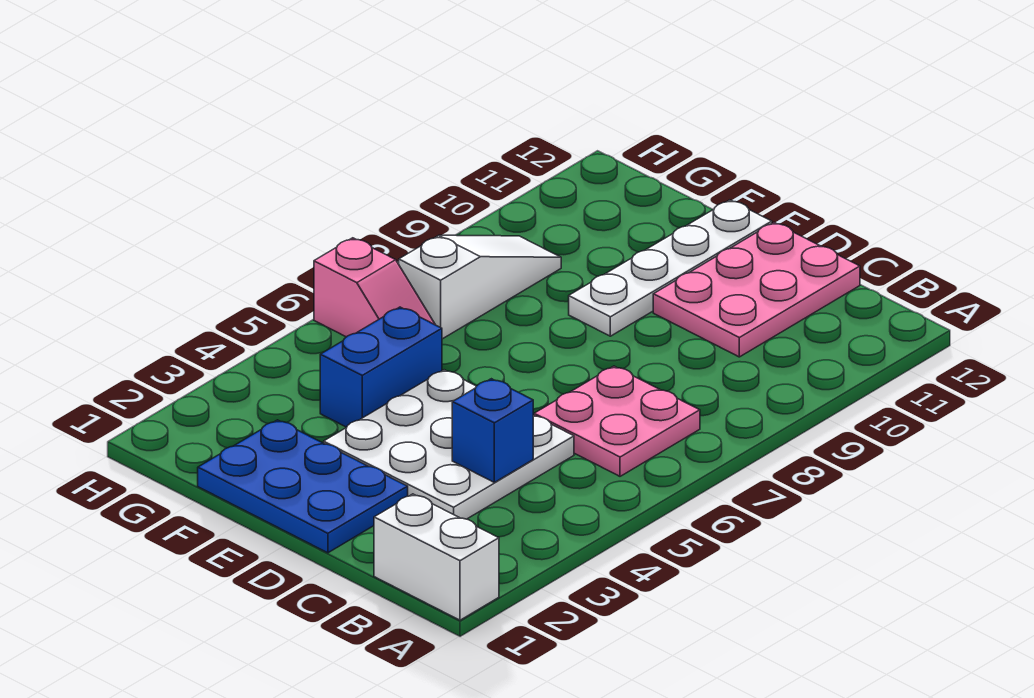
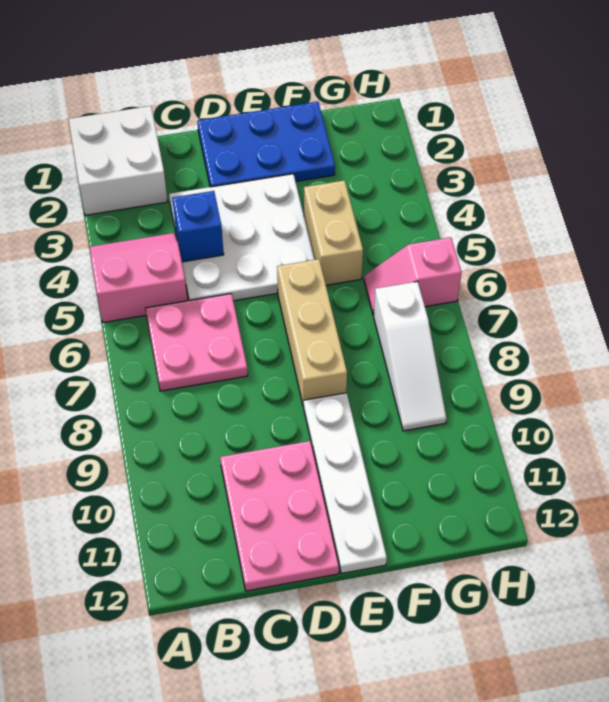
white 1x2 brick [374,494,499,620] -> white 2x2 brick [69,106,168,215]
none -> pink 2x2 slope [90,233,187,323]
none -> tan 1x3 brick [277,259,347,407]
blue 1x2 brick [320,307,442,427] -> tan 1x2 brick [304,180,363,285]

